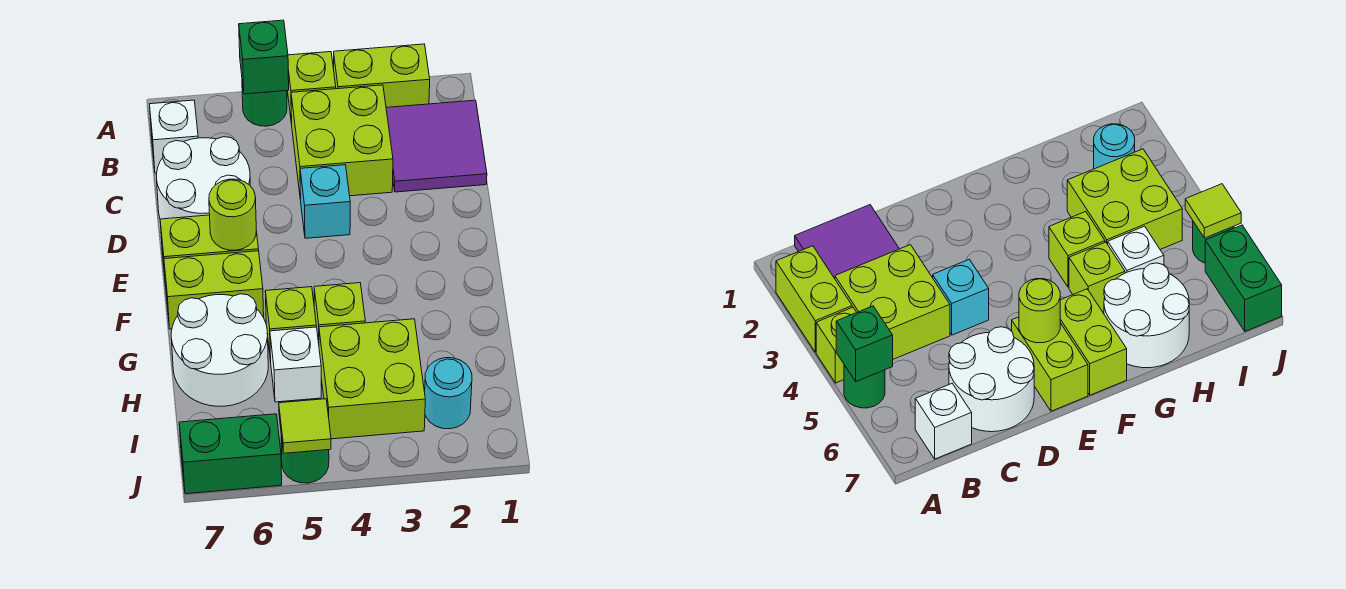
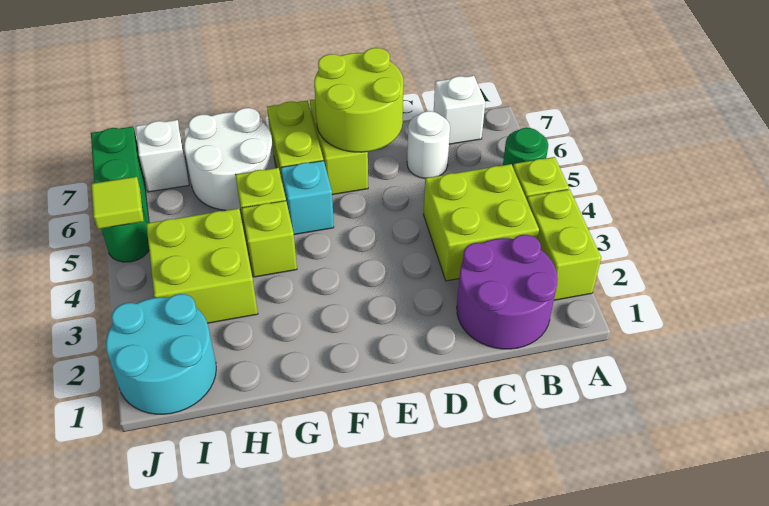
green 1x1 brick [239,20,289,94] -> none
purple 2x2 tile [386,100,487,192] -> purple 2x2 round brick [457,235,558,349]
white 2x2 round brick [157,137,250,219] -> white 1x1 round brick [407,111,450,178]
cyan 1x1 brick [300,165,350,238] -> cyan 1x1 brick moved to [281,161,334,235]
lime 1x1 round brick [209,179,256,250] -> lime 2x2 round brick [314,48,403,152]
white 1x1 brick [270,327,321,402] -> white 1x1 brick moved to [136,120,189,192]
cyan 1x1 round brick [425,358,472,429] -> cyan 2x2 round brick [106,294,216,414]

